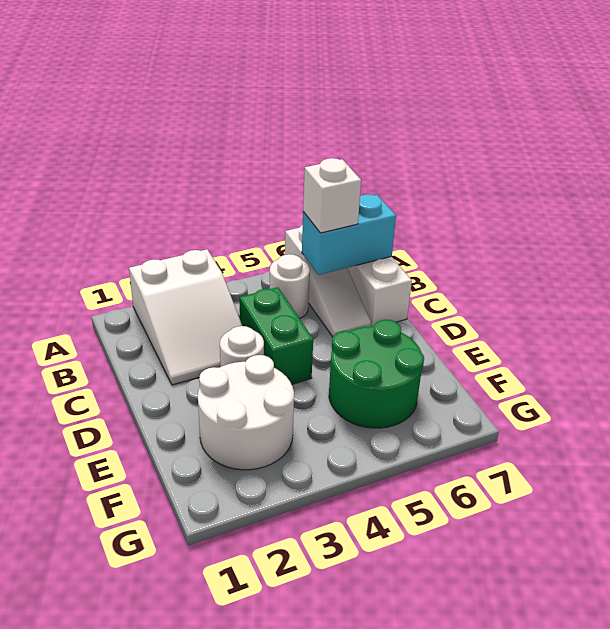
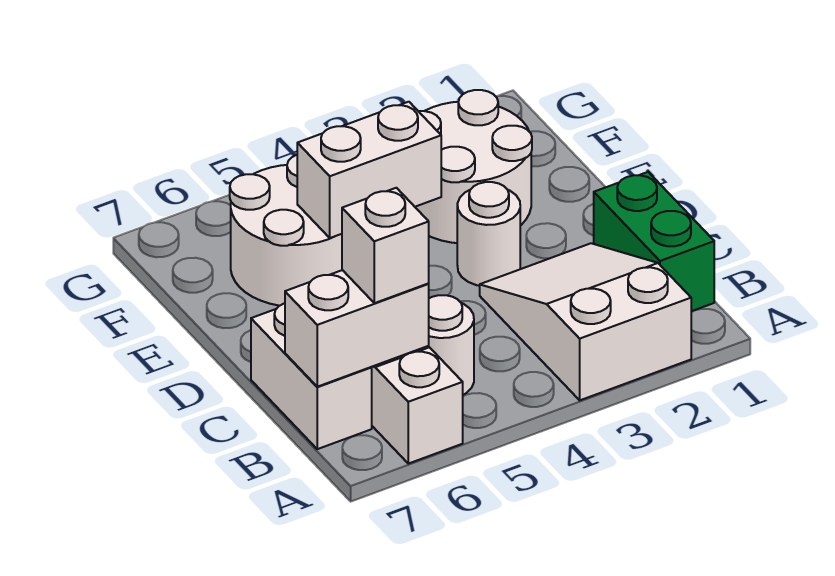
cyan 1x2 brick [302,194,396,275] -> white 1x2 brick [285,270,429,387]
green 1x2 brick [240,287,313,384] -> green 1x2 brick moved to [594,172,714,311]
none -> white 1x2 brick [297,102,441,238]
green 2x2 round brick [329,320,424,428] -> white 2x2 round brick [230,155,342,306]

